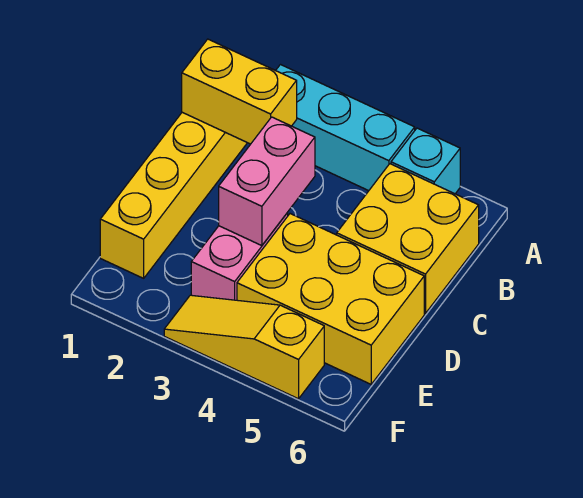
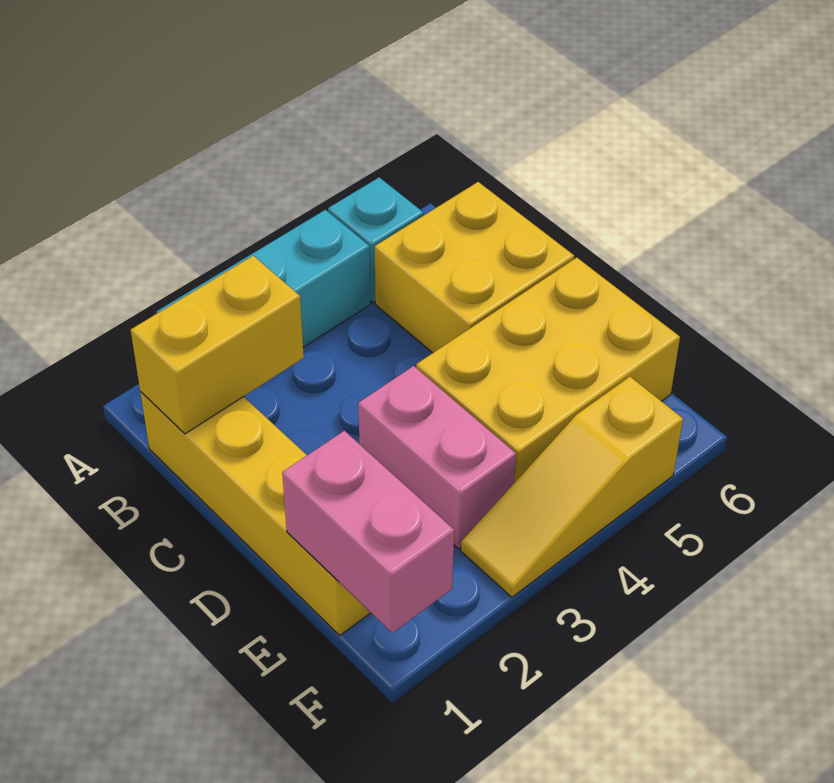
pink 1x2 brick [219,117,315,246] -> pink 1x2 brick moved to [282,431,454,633]

